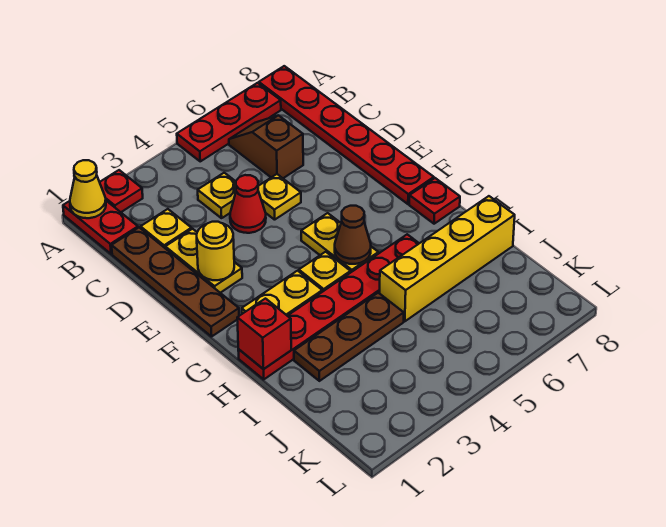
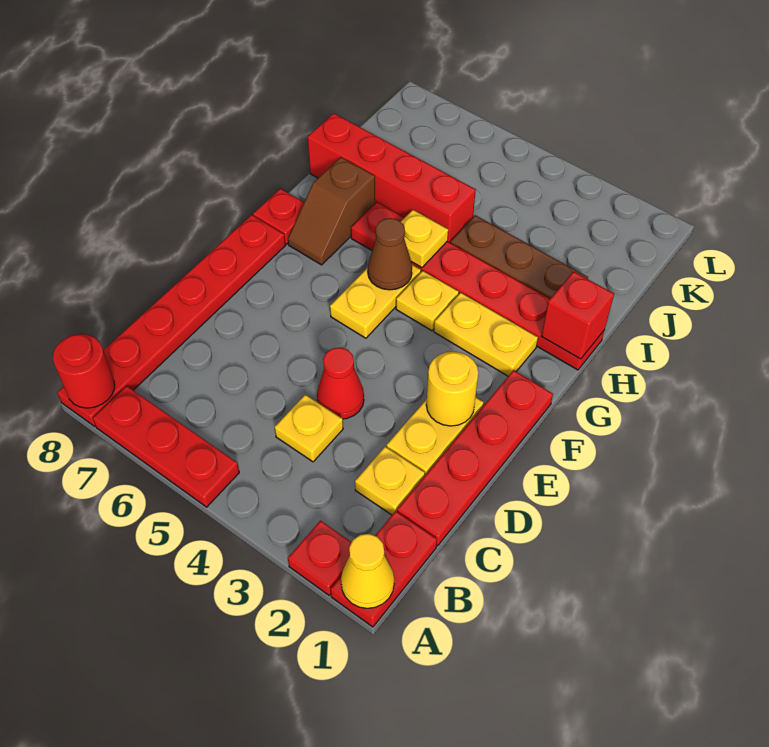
none -> red 1x1 round brick [53,334,115,408]
brown 1x2 slope [229,115,303,178] -> brown 1x2 slope moved to [288,157,375,265]
brown 1x4 plate [112,228,239,337] -> red 1x4 plate [397,370,553,546]
yellow 1x1 plate [258,174,301,220] -> yellow 1x1 plate moved to [401,210,448,268]
yellow 1x4 brick [380,196,515,321] -> red 1x4 brick [308,113,476,242]

